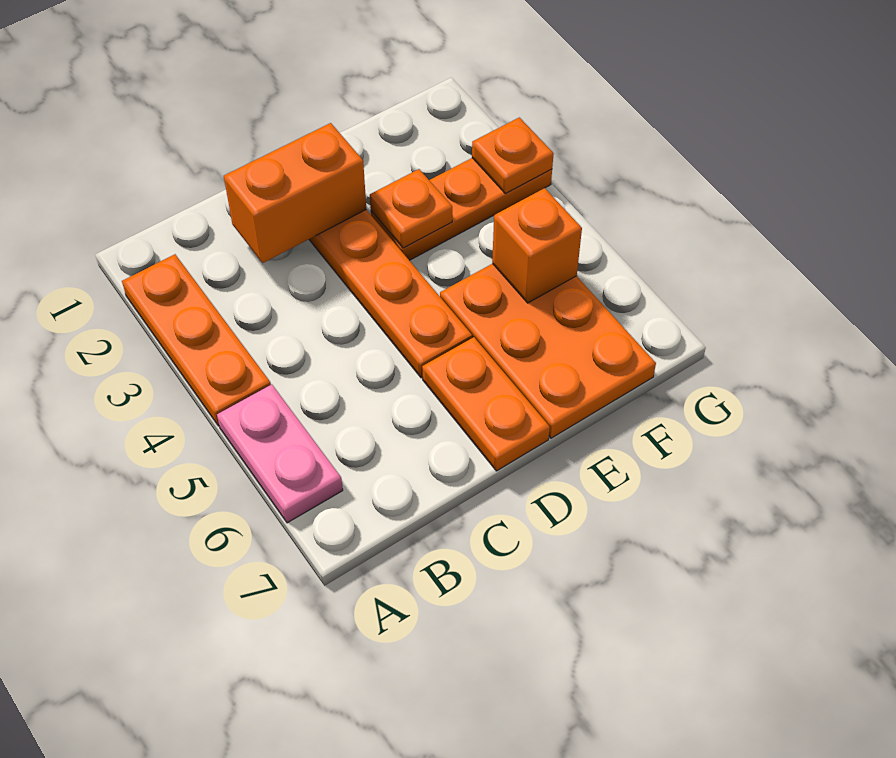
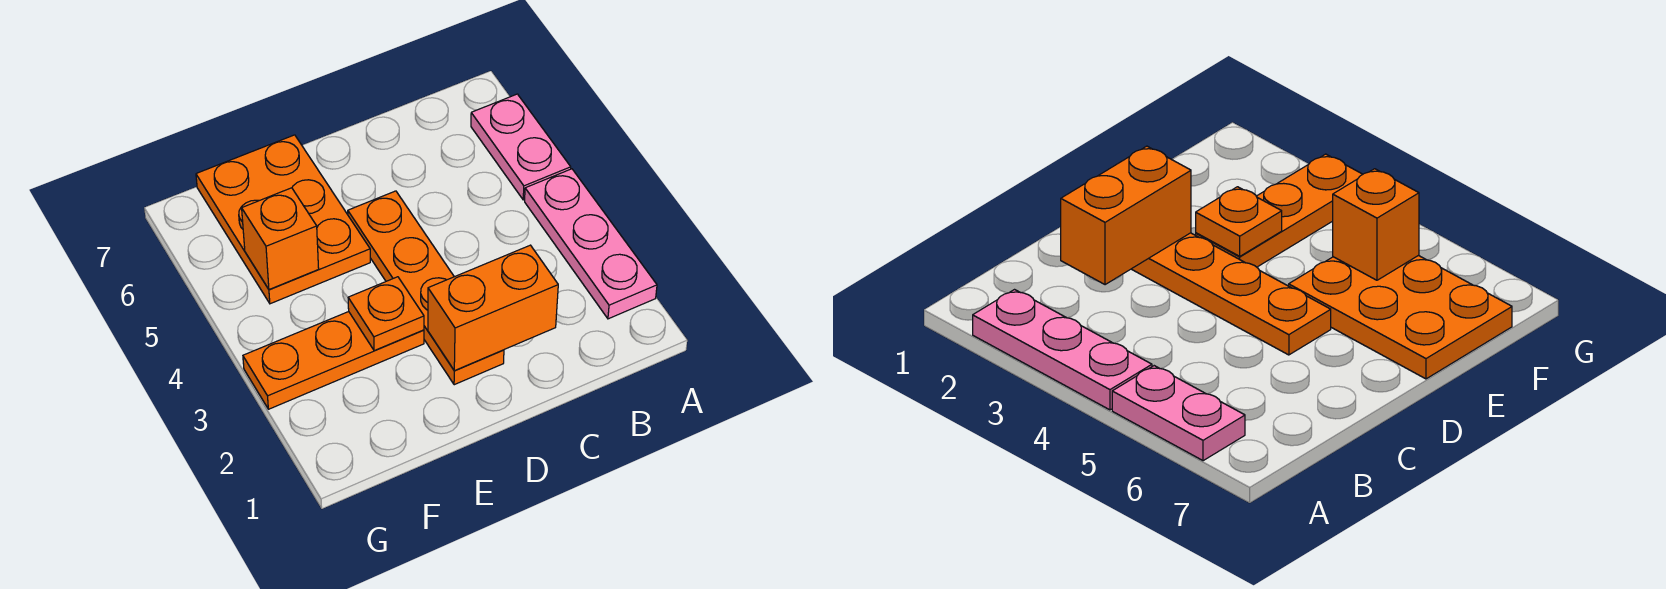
orange 1x3 plate [122,254,271,426] -> pink 1x3 plate [525,169,657,319]
orange 1x2 plate [422,337,550,471] -> none
orange 1x1 plate [472,117,554,194] -> none

